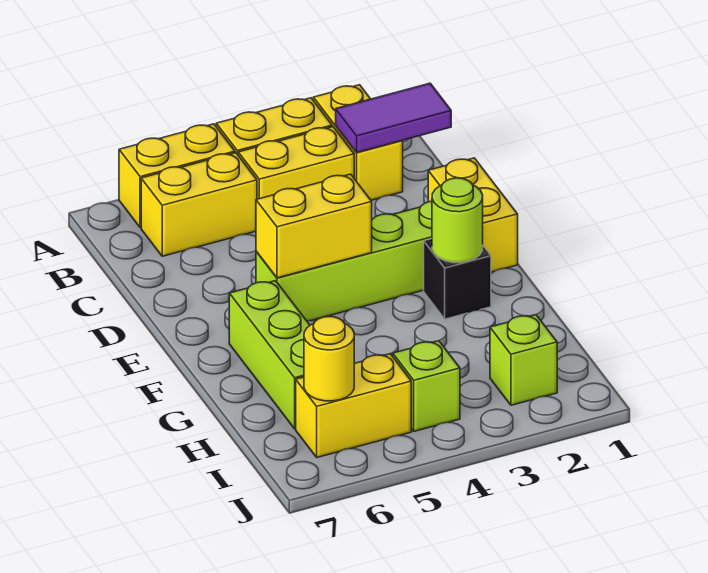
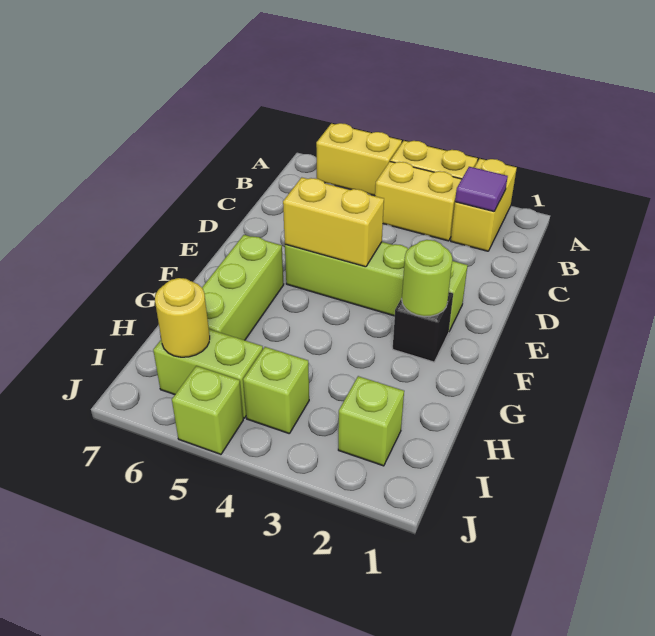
purple 1x2 tile [336,83,451,153] -> purple 1x1 tile [455,167,508,211]
yellow 1x2 brick [141,153,257,256] -> none
yellow 1x2 brick [428,158,518,272] -> none
yellow 1x2 brick [296,354,411,457] -> lime 1x2 brick [153,329,263,418]
none -> lime 1x1 brick [172,366,243,454]

